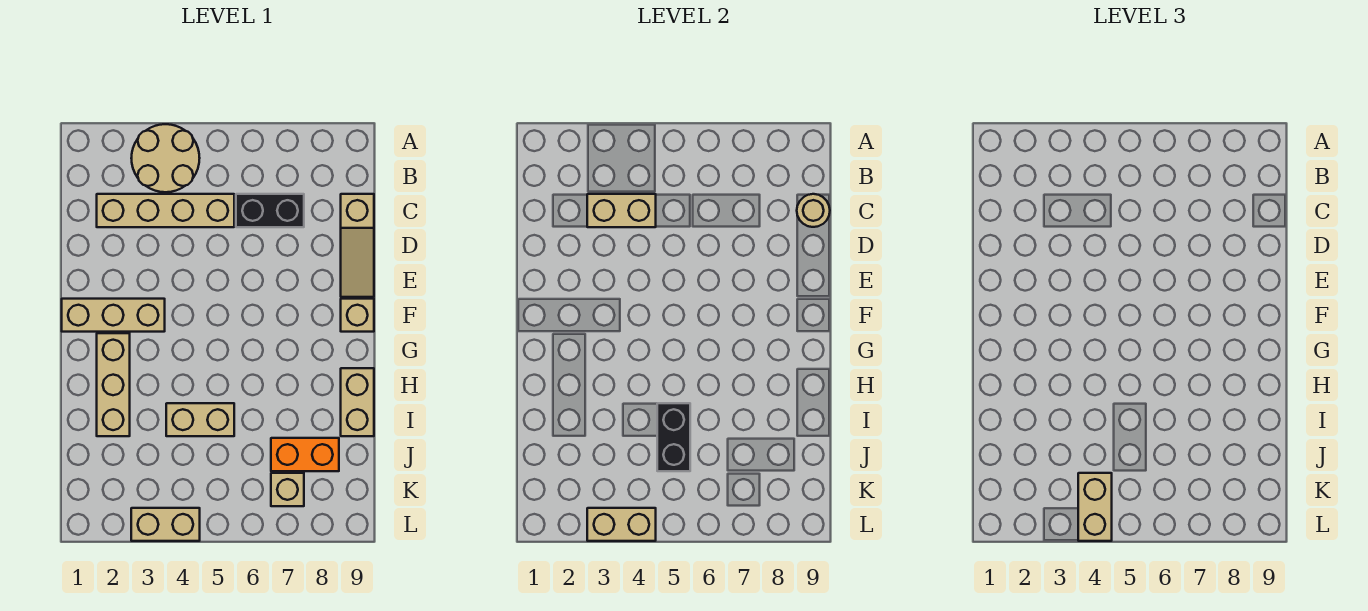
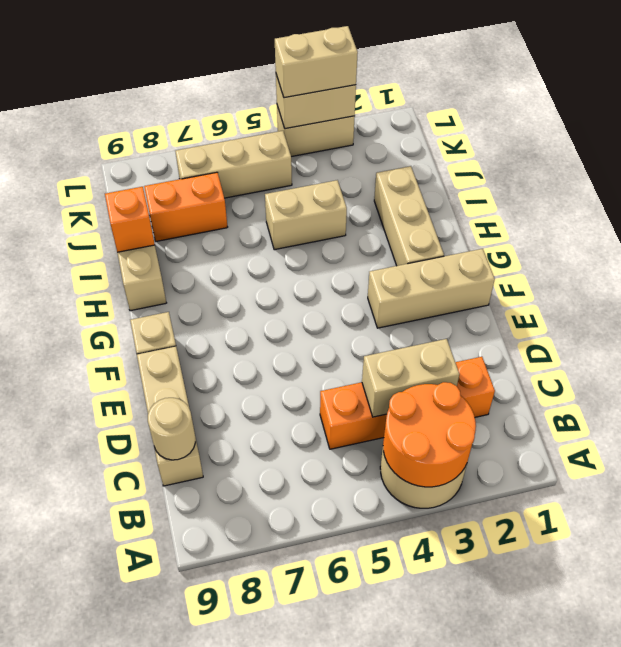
none -> orange 2x2 round brick [383,382,476,487]
tan 1x4 brick [97,194,234,227] -> orange 1x4 brick [320,357,495,449]
black 1x2 brick [236,194,304,227] -> none
tan 1x3 slope [341,194,374,297] -> tan 1x3 brick [137,346,203,486]
black 1x2 brick [657,403,690,471] -> none
none -> orange 1x1 brick [105,187,155,252]
tan 1x2 brick [1078,473,1112,541] -> tan 1x2 brick turned to [275,26,358,98]
tan 1x1 brick [271,473,304,506] -> tan 1x3 brick [175,131,292,198]

